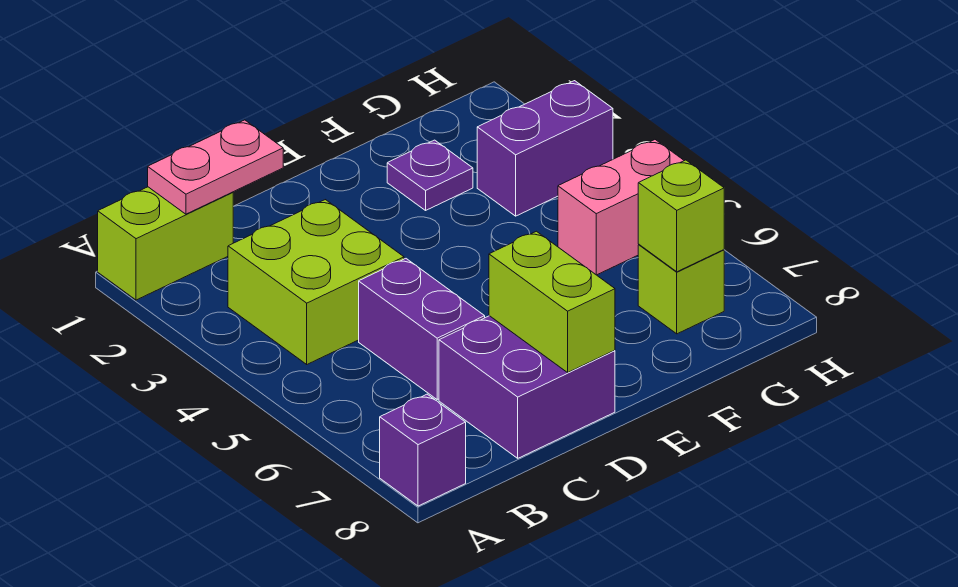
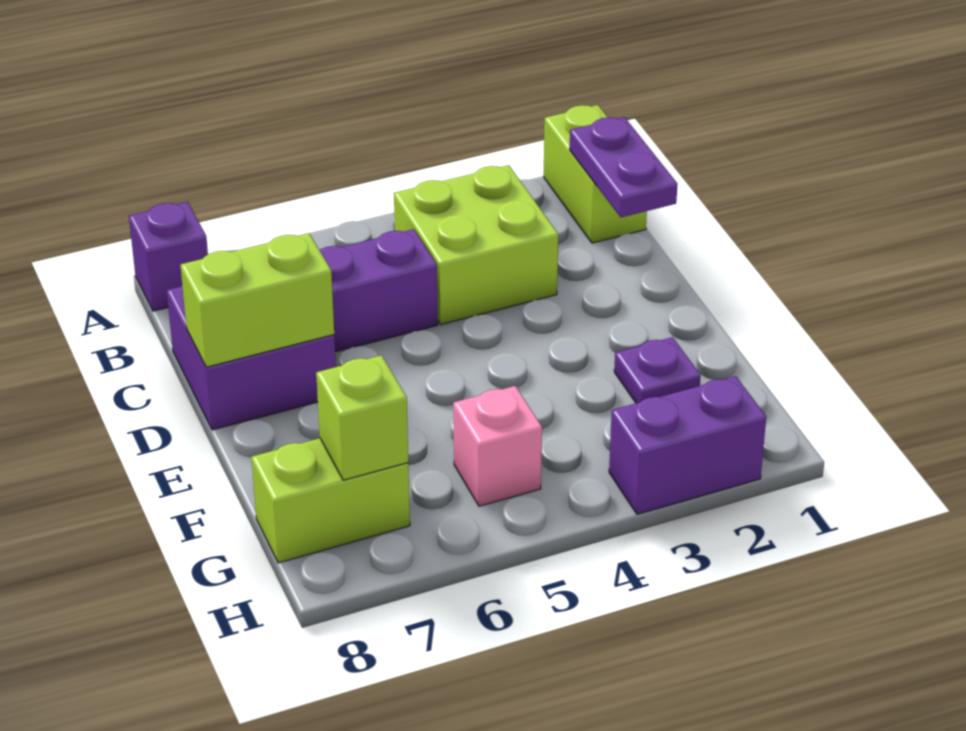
pink 1x2 plate [148,120,283,214] -> purple 1x2 plate [570,117,678,217]
purple 1x2 brick [477,81,613,216] -> purple 1x2 brick turned to [609,376,766,514]
pink 1x2 brick [558,140,684,275] -> pink 1x1 brick [453,386,542,506]
lime 1x1 brick [638,245,724,334] -> lime 1x2 brick [252,438,410,563]

